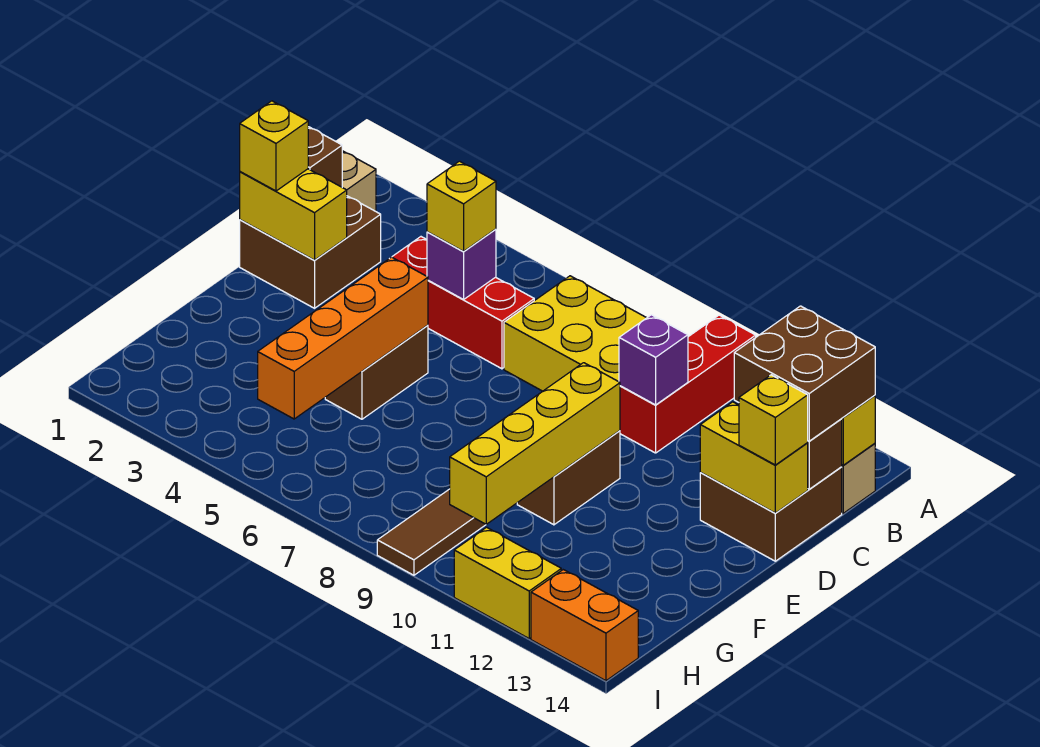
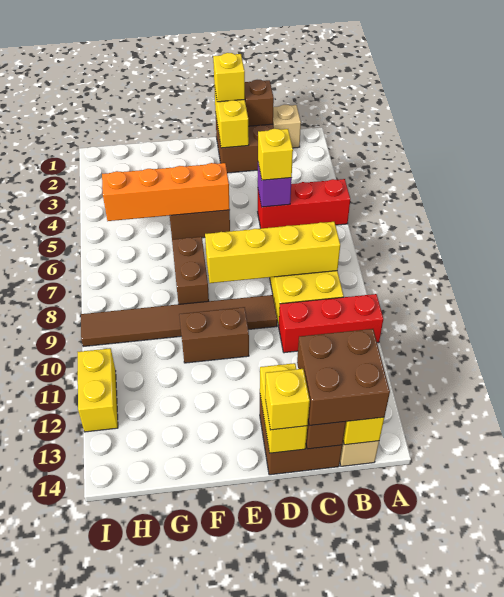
red 1x3 brick [392,237,534,369] -> red 1x3 brick turned to [258,179,350,228]
purple 1x1 brick [619,315,688,405] -> none
yellow 1x4 brick [450,363,620,524] -> yellow 1x4 brick moved to [205,222,340,283]
none -> brown 1x2 brick [172,237,209,304]
orange 1x2 brick [531,570,638,681] -> none

